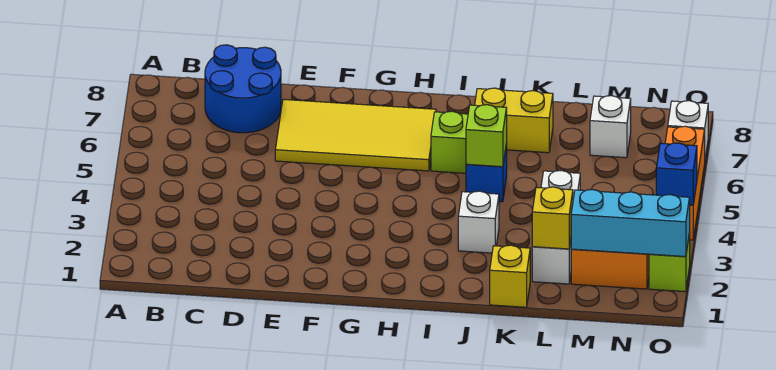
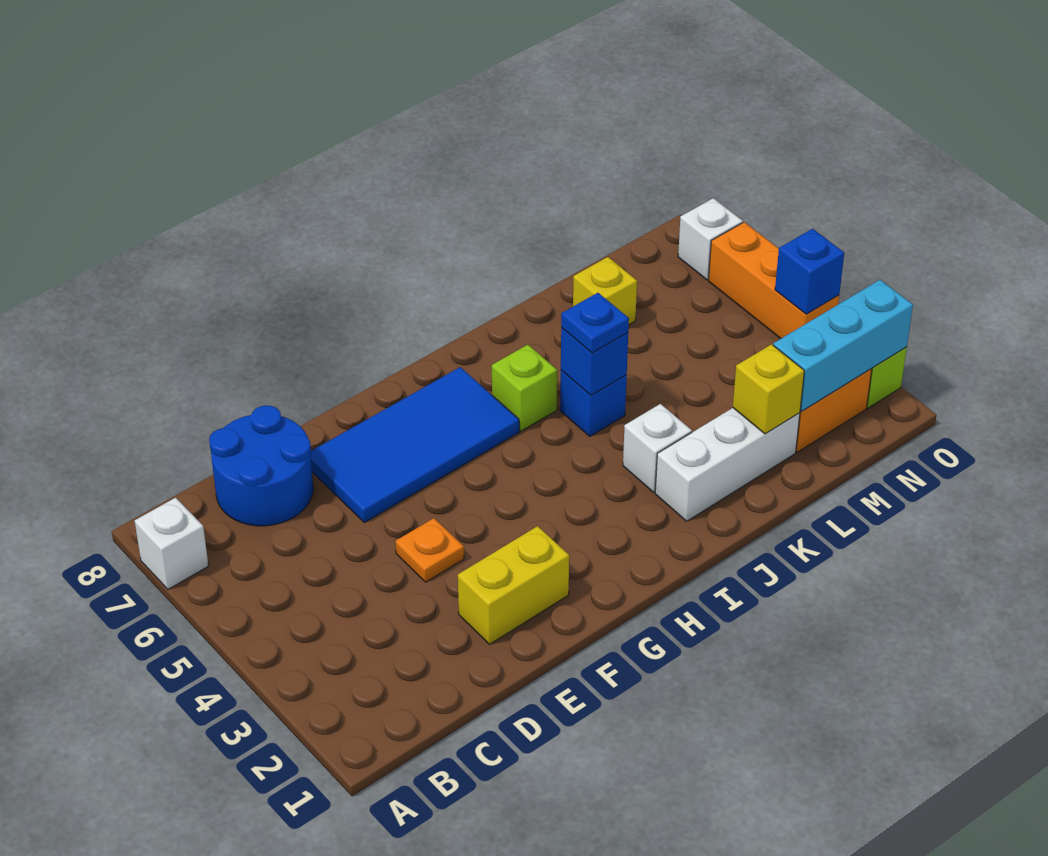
none -> orange 1x1 plate [395,518,464,582]
yellow 2x4 tile [275,99,436,171] -> blue 2x4 tile [310,367,519,523]
lime 1x1 brick [466,105,507,167] -> blue 1x1 brick [561,328,628,395]
none -> blue 1x1 plate [561,293,629,353]
yellow 1x2 brick [475,88,553,153] -> yellow 1x2 brick moved to [458,526,569,644]
yellow 1x1 brick [490,245,530,307] -> yellow 1x1 brick moved to [573,257,637,325]
white 1x3 brick [532,170,580,284] -> white 1x3 brick turned to [655,408,800,521]
white 1x1 brick [590,96,631,158] -> white 1x1 brick moved to [135,498,208,589]

